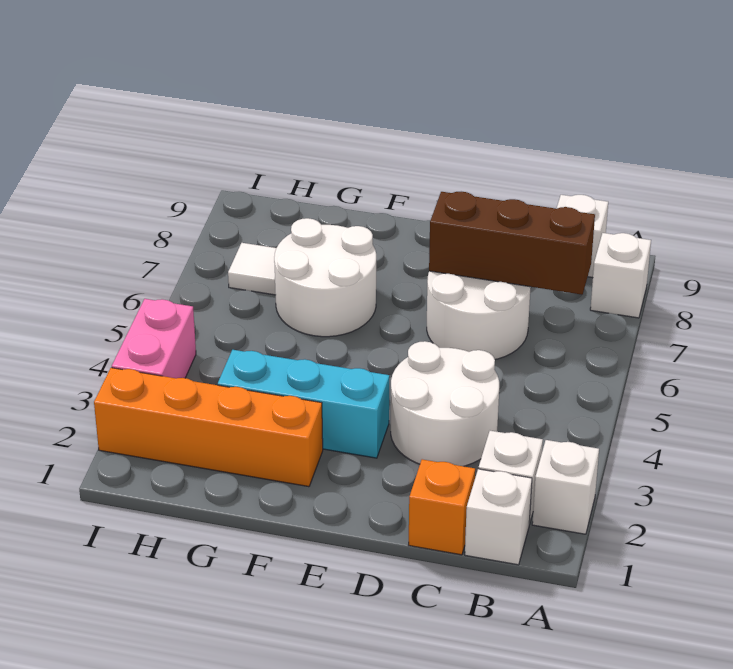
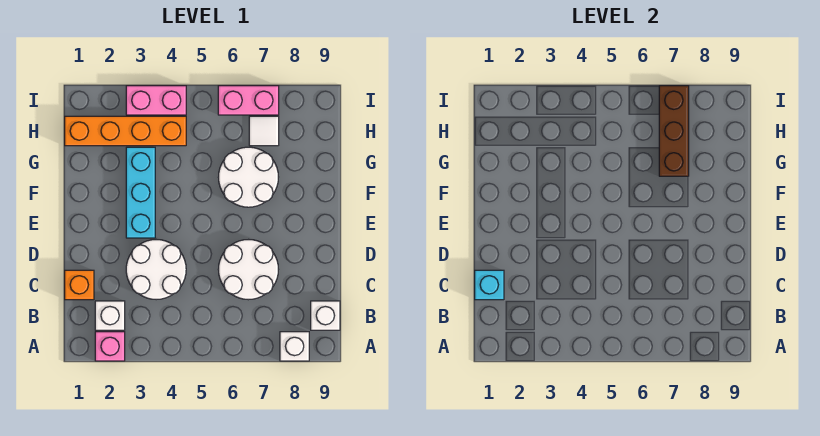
white 1x1 brick [532,440,599,534] -> pink 1x1 brick [95,332,125,361]
white 1x1 brick [465,469,532,565] -> none
brown 1x3 brick [429,192,595,295] -> brown 1x3 brick moved to [659,86,689,176]
none -> cyan 1x1 brick [475,270,504,300]
orange 1x4 brick [94,368,323,487] -> orange 1x4 brick turned to [65,116,186,146]
none -> pink 1x2 brick [218,86,279,115]

